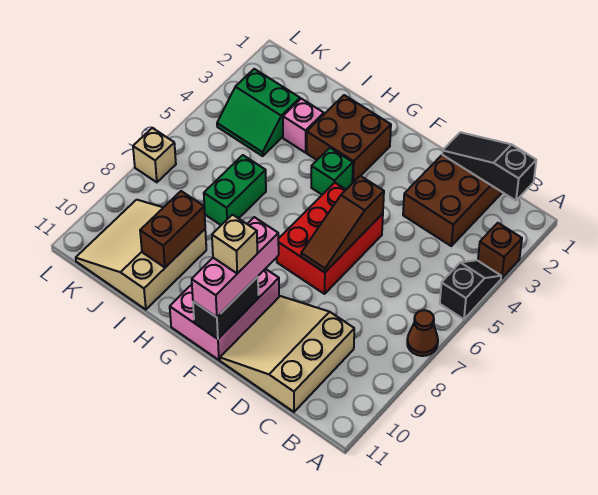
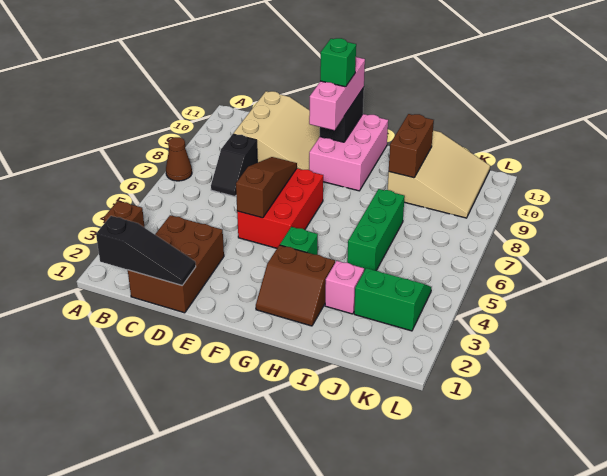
black 1x2 slope [440,260,501,319] -> black 1x2 slope moved to [211,134,257,197]
tan 1x1 brick [212,215,257,273] -> green 1x1 brick [320,38,356,87]
brown 2x2 brick [307,95,391,183] -> brown 2x2 slope [256,245,335,326]
green 1x2 brick [204,155,266,225] -> green 1x3 brick [347,189,405,271]
tan 1x1 brick [133,128,176,182] -> none

